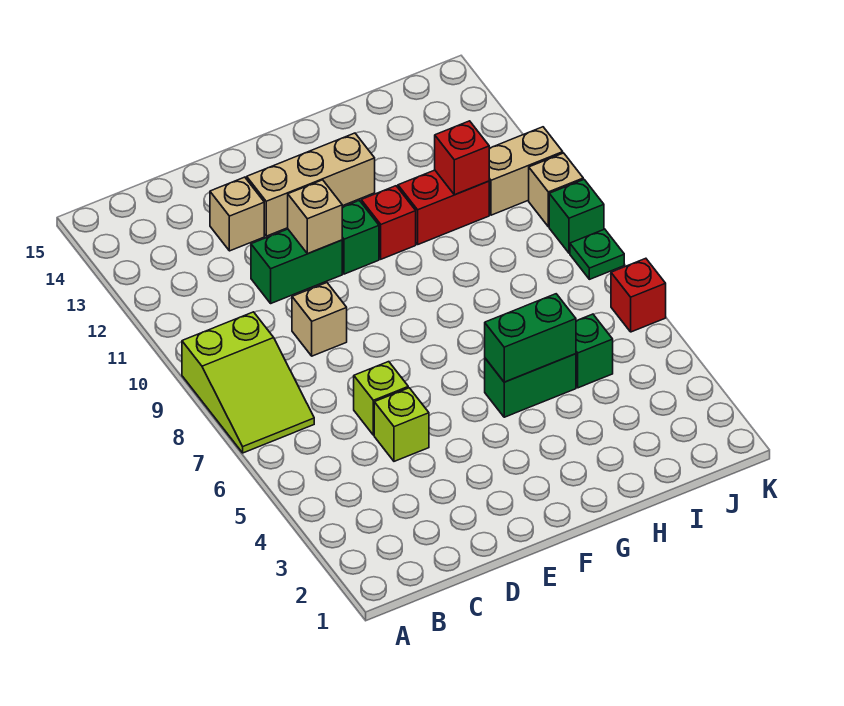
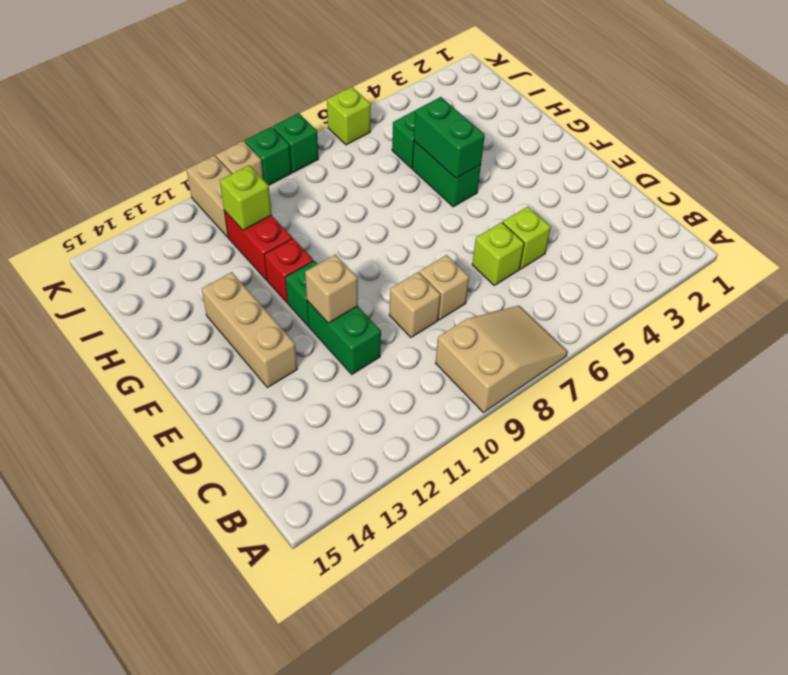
lime 2x3 slope [182,312,314,453] -> tan 2x3 slope [436,305,567,412]
tan 1x1 brick [210,177,264,251] -> tan 1x1 brick moved to [419,255,469,320]
red 1x1 brick [435,121,489,195] -> lime 1x1 brick [220,165,272,230]
red 1x1 brick [611,258,666,332] -> lime 1x1 brick [327,87,371,145]
green 1x1 plate [570,229,624,279] -> green 1x1 brick [273,113,318,173]

